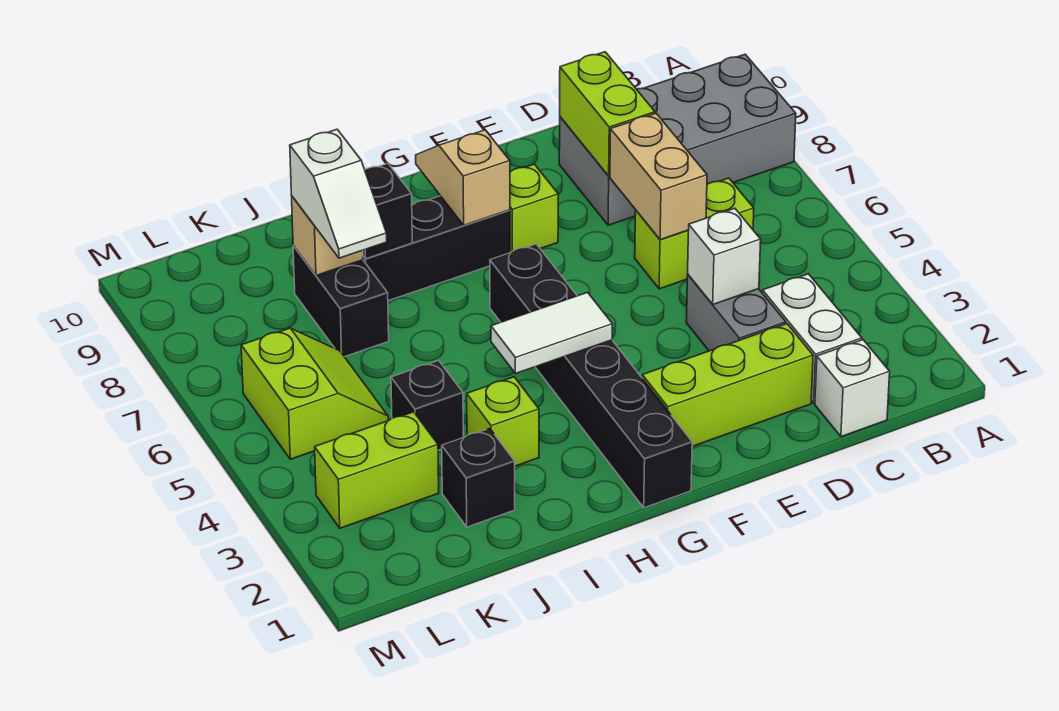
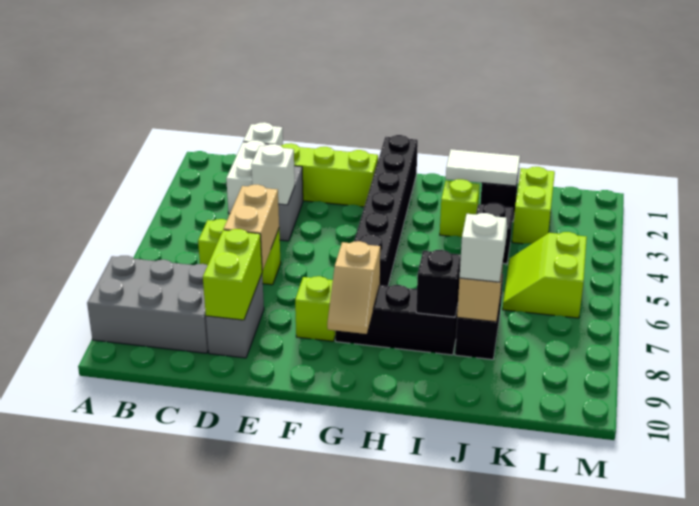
white 1x2 tile [491,292,613,374] -> white 1x2 tile moved to [446,149,520,186]
lime 1x2 brick [315,412,439,528] -> lime 1x2 brick turned to [512,167,555,244]

